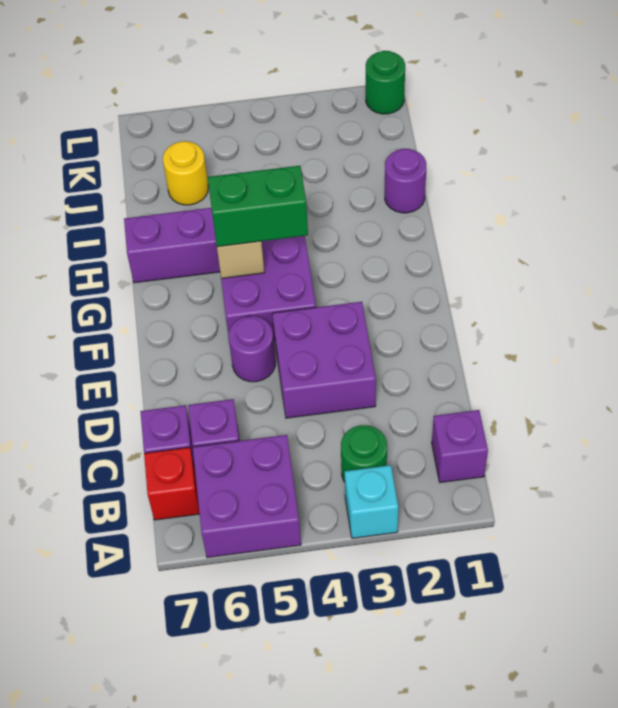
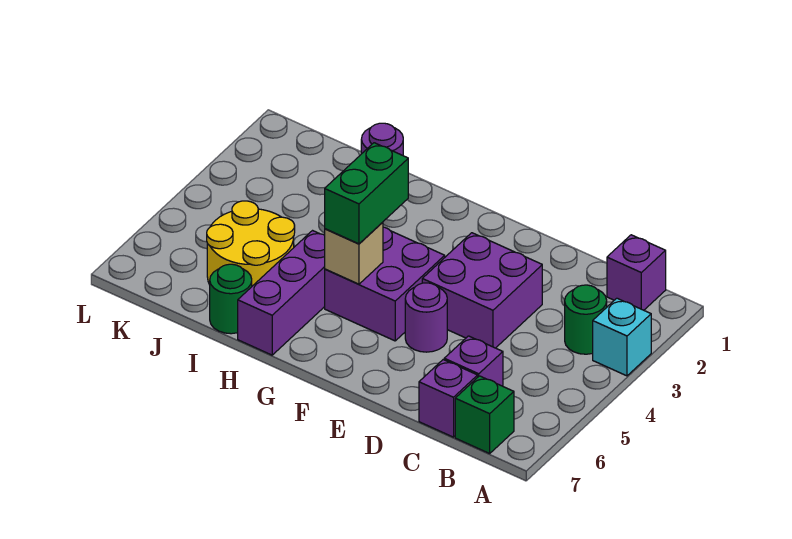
purple 2x2 brick [193,435,301,558] -> none
red 1x1 brick [144,447,200,520] -> green 1x1 brick [455,376,514,453]
yellow 1x1 round brick [163,141,208,205] -> yellow 2x2 round brick [207,201,295,286]
green 1x1 round brick [366,51,405,114] -> green 1x1 round brick moved to [210,264,252,334]

